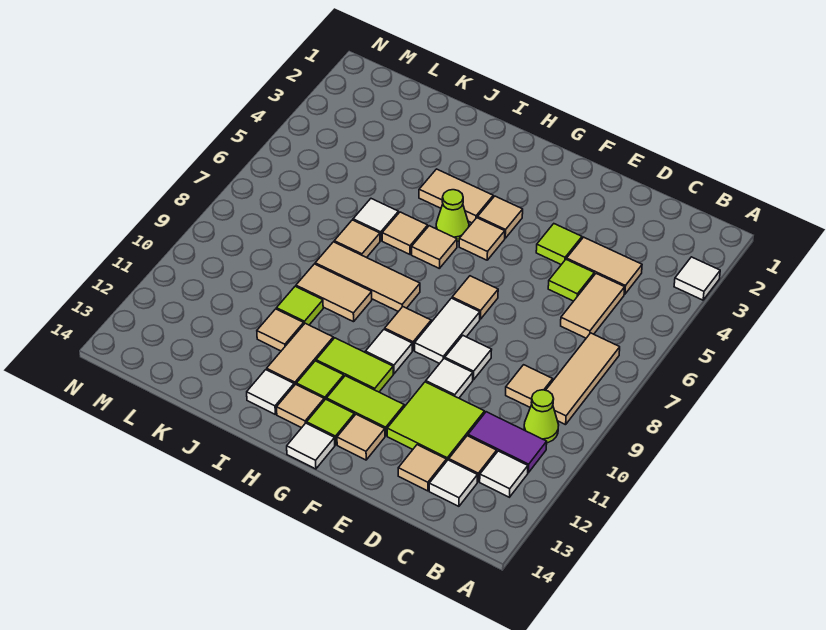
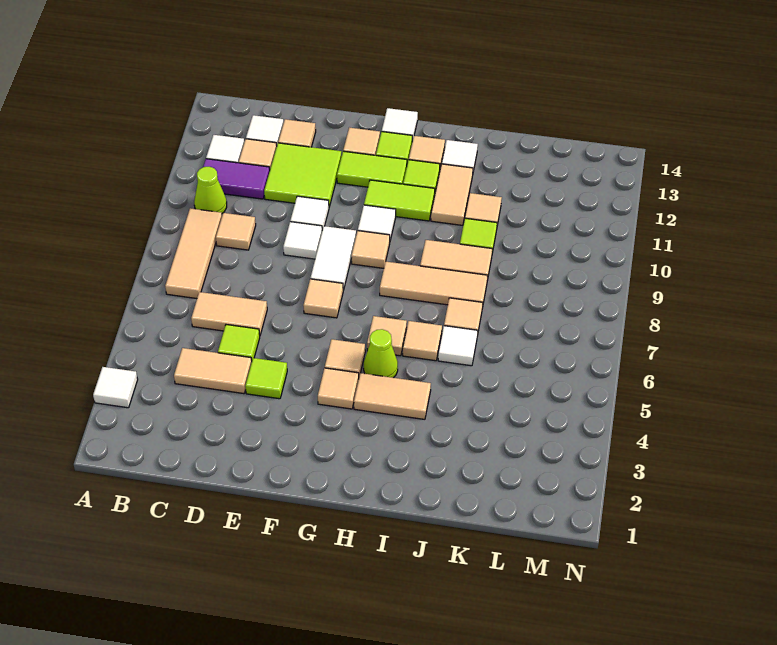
tan 1x2 tile [561,274,625,338] -> tan 1x2 tile turned to [191,292,267,335]

